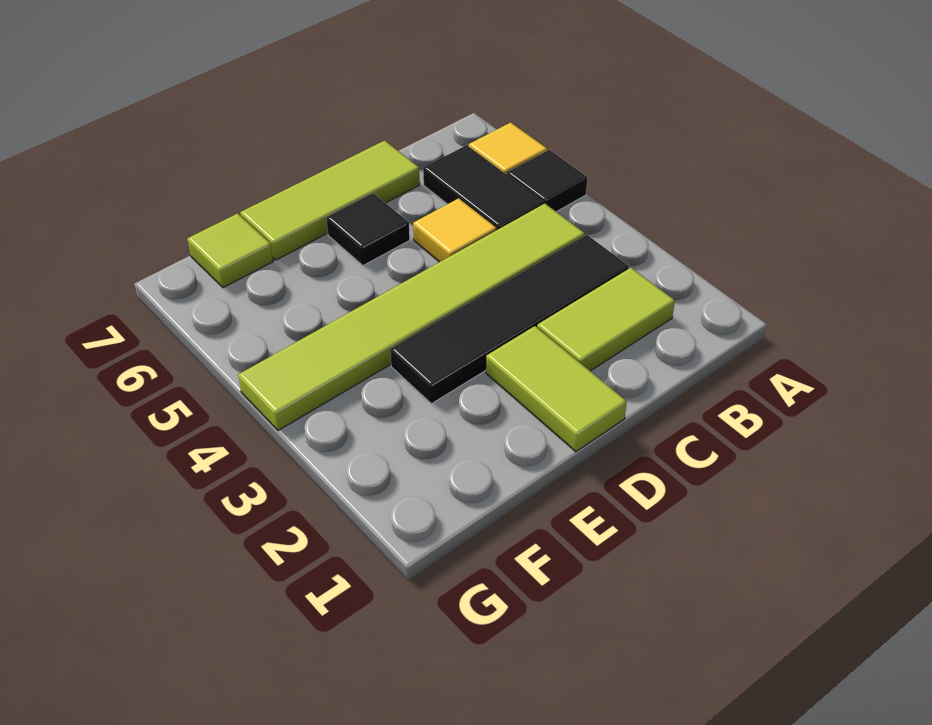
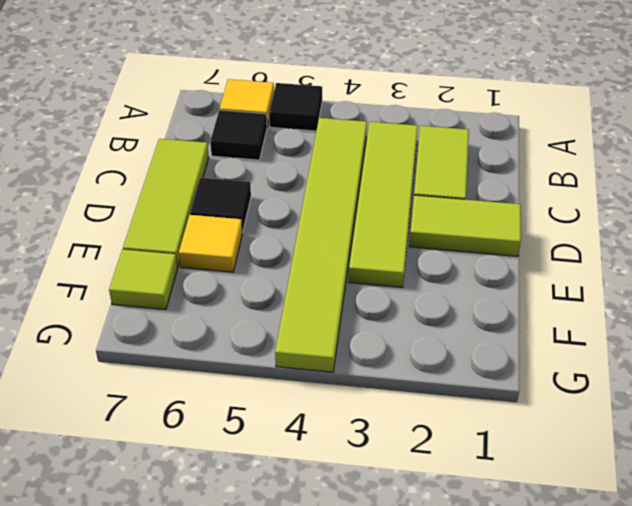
black 1x4 tile [390,235,629,404] -> lime 1x4 tile [349,122,418,287]
black 1x2 tile [423,145,543,230] -> black 1x1 tile [210,110,267,160]
yellow 1x1 tile [413,198,497,262] -> yellow 1x1 tile moved to [179,215,242,272]

